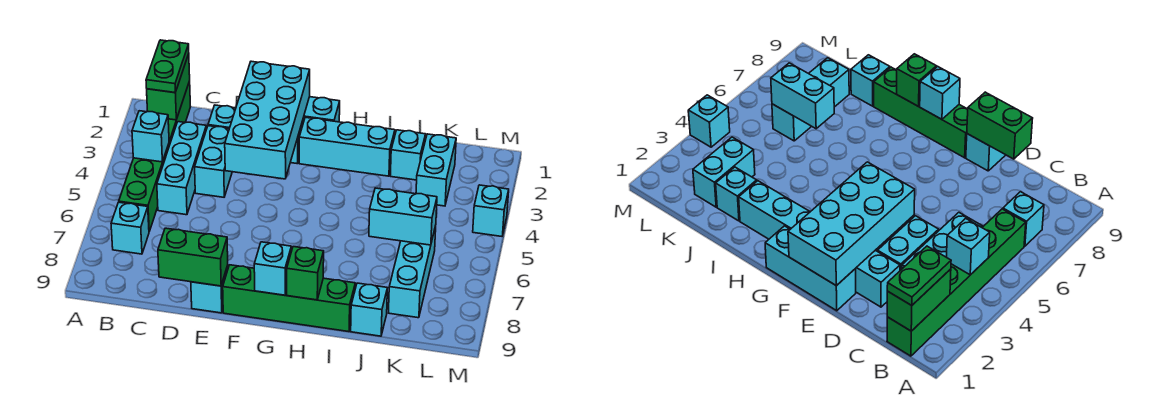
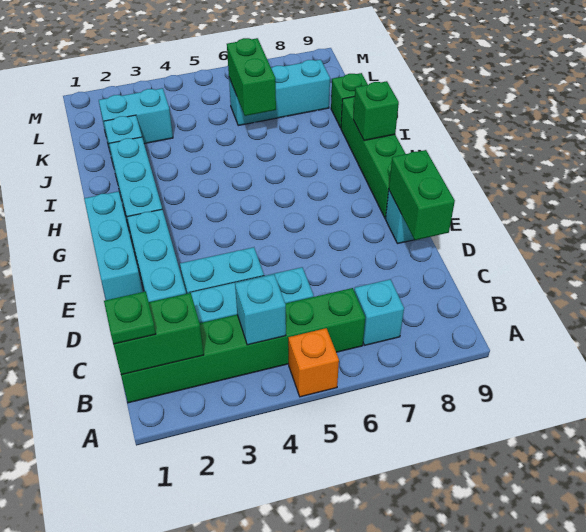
none -> orange 1x1 brick [288,328,339,397]
green 1x2 plate [146,40,189,93] -> green 1x1 plate [104,291,156,344]
cyan 2x4 brick [225,61,310,179] -> none
cyan 1x1 brick [254,242,291,295] -> none
cyan 1x2 brick [369,188,437,245] -> green 1x2 brick [227,38,276,116]
cyan 1x1 brick [351,283,387,336] -> green 1x1 brick [331,73,368,128]
cyan 1x1 brick [473,185,509,236] -> none

